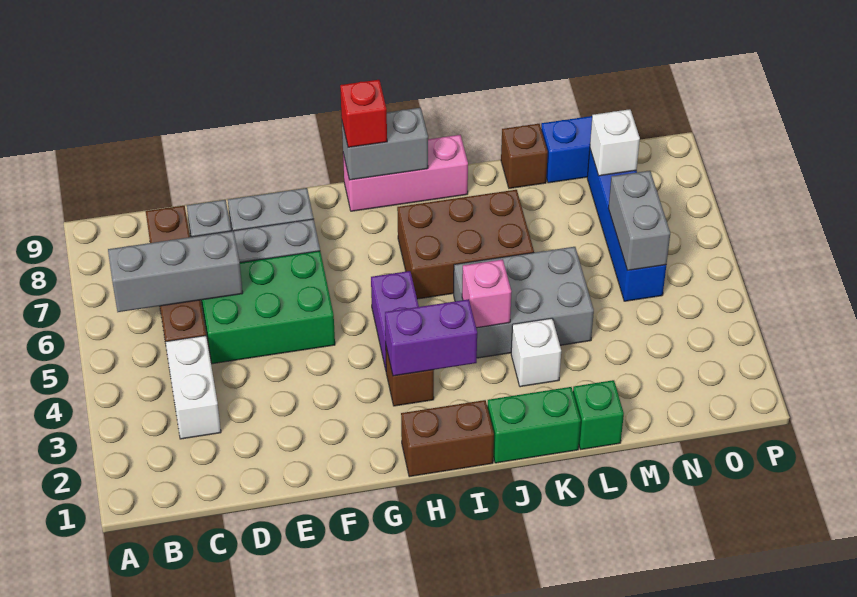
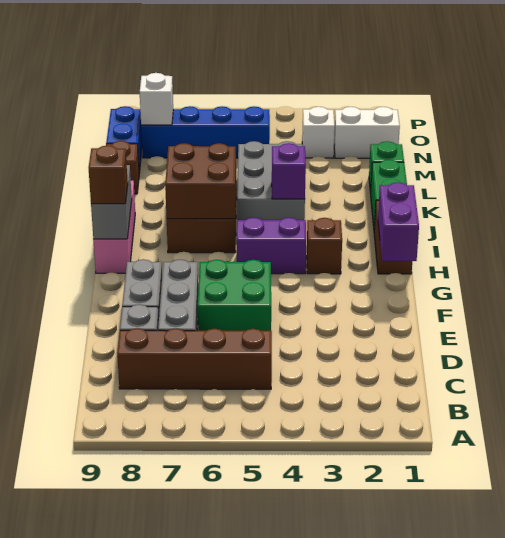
grey 1x3 brick [108,231,243,312] -> none
white 1x2 brick [166,336,221,439] -> white 1x2 brick moved to [334,107,400,158]
green 2x3 brick [201,251,335,364] -> green 2x2 brick [198,260,271,331]
purple 1x2 brick [385,299,477,376] -> purple 1x2 brick moved to [378,182,419,261]
red 1x1 brick [340,80,387,147] -> brown 1x1 brick [89,145,128,204]
none -> brown 2x2 brick [165,143,236,219]
pink 1x1 brick [462,259,511,328] -> purple 1x1 brick [272,143,306,199]
white 1x1 brick [511,318,561,387] -> white 1x1 brick moved to [302,107,335,158]
grey 1x2 brick [608,171,670,271] -> none

